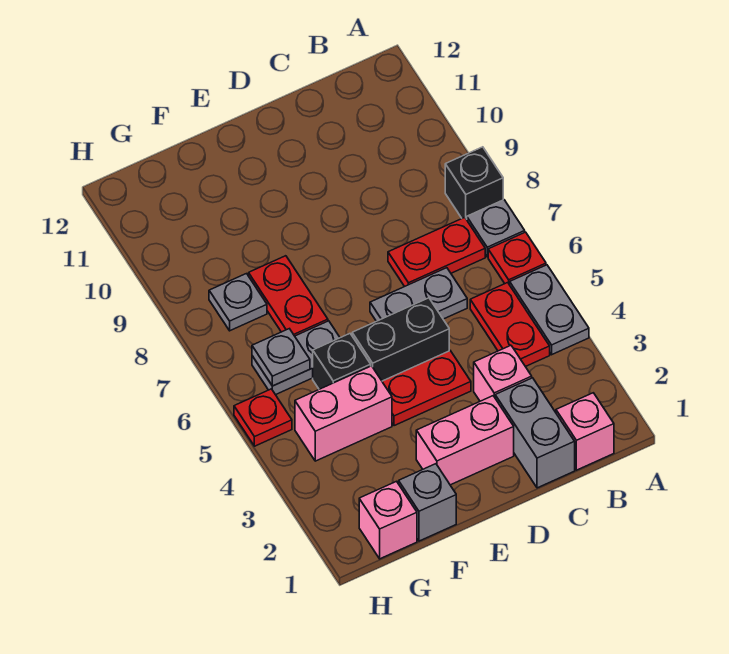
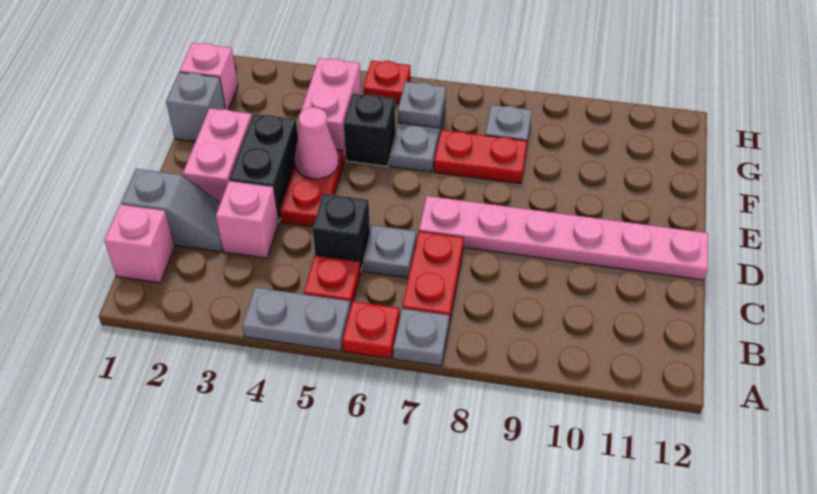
black 1x1 brick [445,147,503,219] -> black 1x1 brick moved to [312,194,370,271]
red 1x2 plate [470,283,550,367] -> red 1x1 plate [304,256,361,308]
grey 1x2 brick [495,378,575,488] -> grey 1x2 slope [121,169,222,252]
grey 1x2 plate [370,268,467,321] -> grey 1x1 plate [363,225,416,278]
black 1x2 brick [352,298,449,381] -> black 1x2 brick moved to [229,114,298,222]
none -> pink 1x6 plate [419,196,708,280]
none -> pink 1x1 cone [295,107,339,179]

